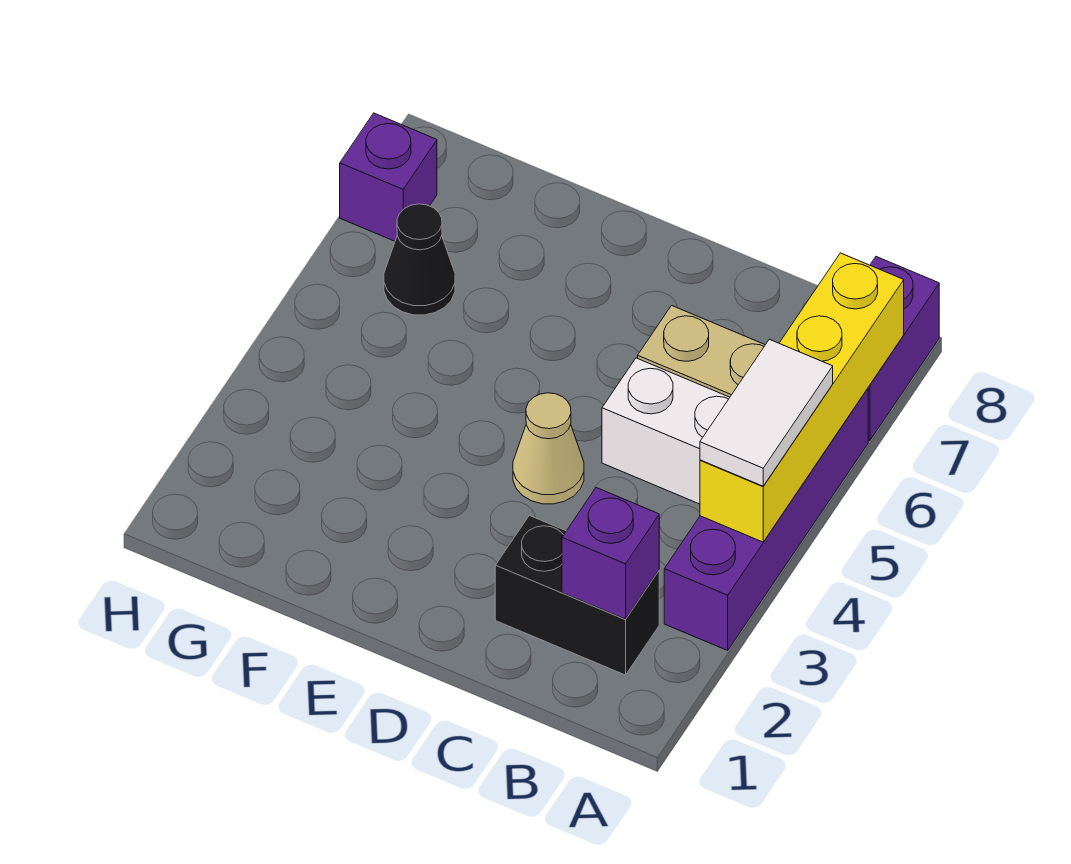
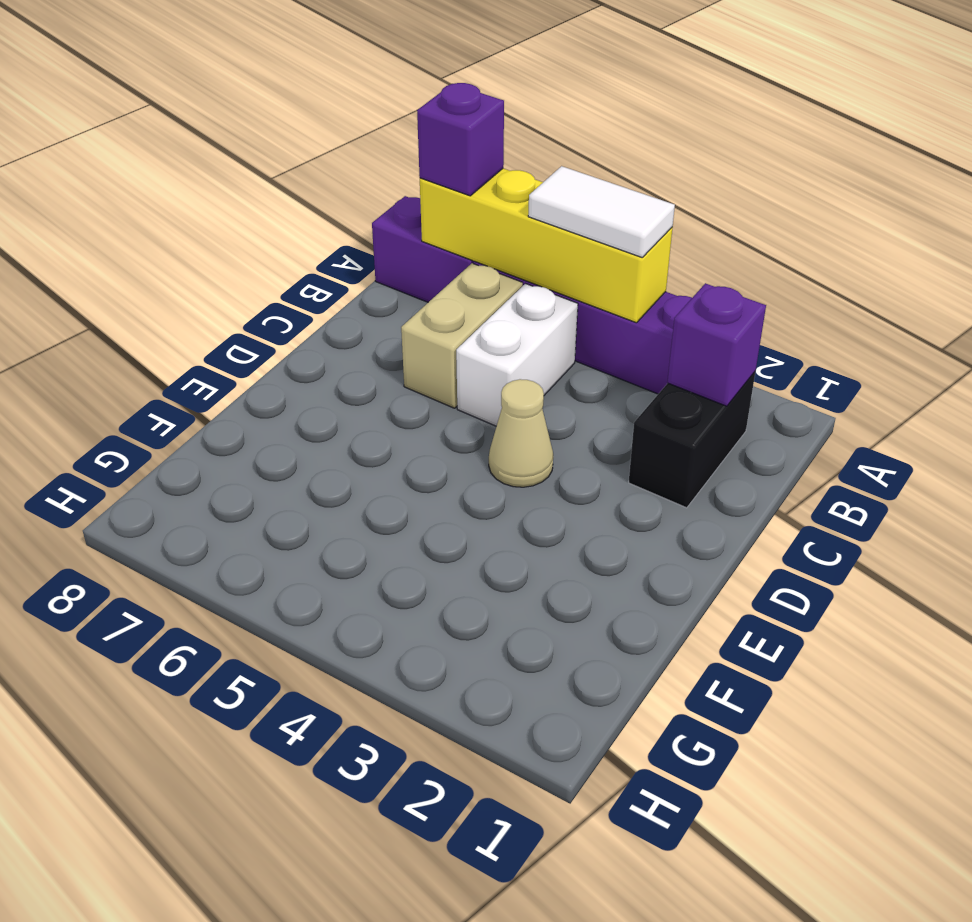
black 1x1 cone [384,204,455,315] -> none
purple 1x1 brick [340,113,437,241] -> purple 1x1 brick moved to [417,83,504,196]

